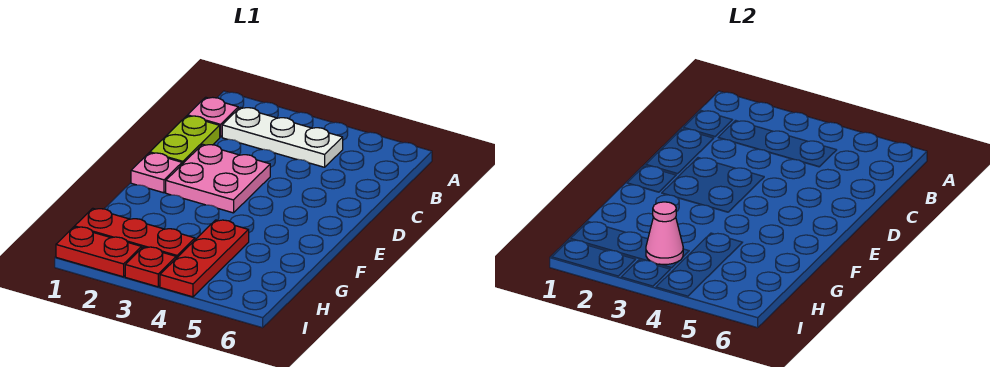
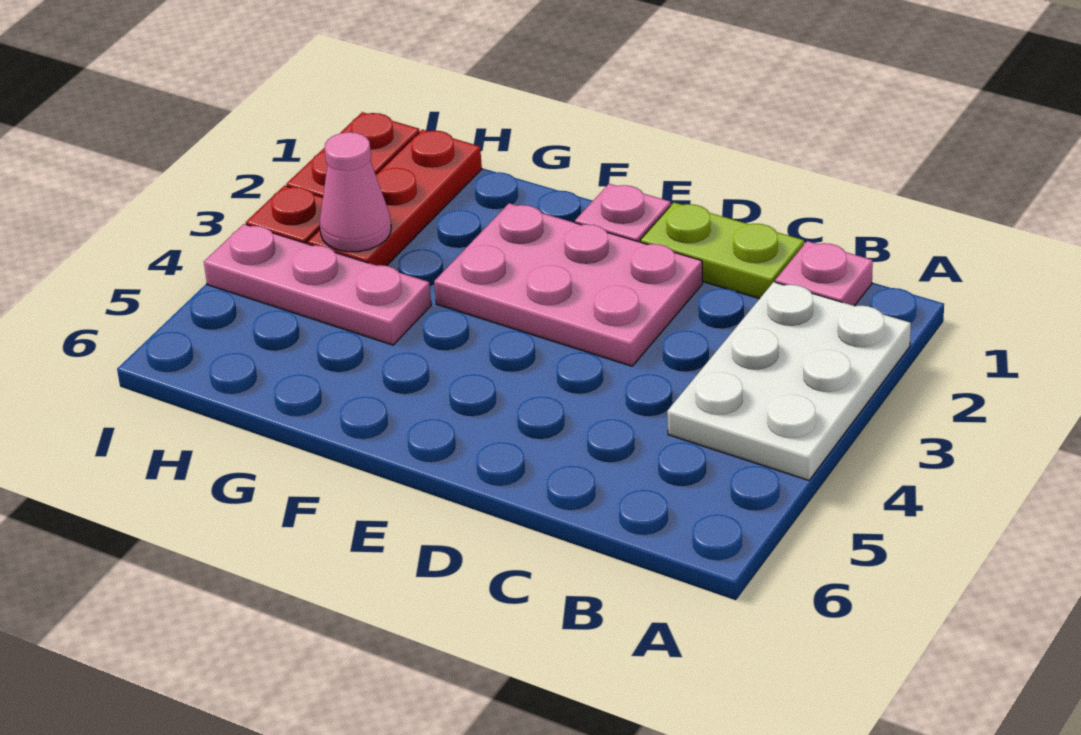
white 1x3 plate [222,107,343,167] -> white 2x3 plate [667,282,911,480]
pink 2x2 plate [166,144,270,213] -> pink 2x3 plate [434,203,703,366]
red 1x3 plate [160,220,249,297] -> pink 1x3 plate [204,224,431,345]

